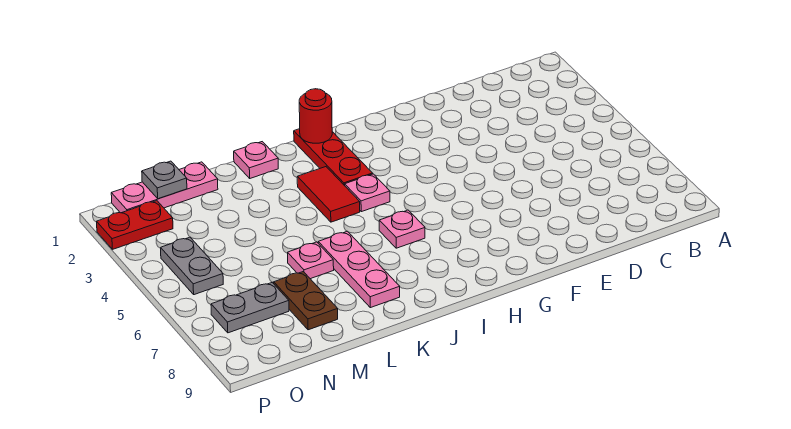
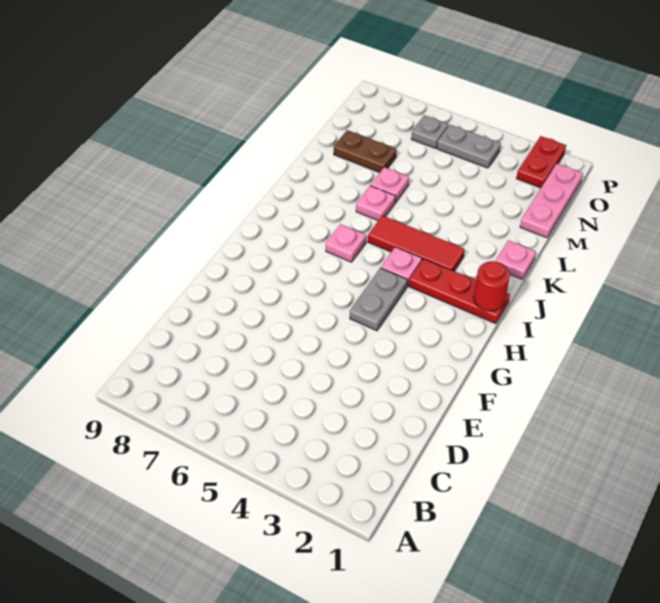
red 1x2 tile [297,167,360,222] -> red 1x3 tile [368,216,465,271]
pink 1x3 plate [318,231,400,308] -> pink 1x1 plate [356,186,395,220]
grey 1x1 plate [142,161,187,199] -> grey 1x1 plate moved to [411,115,448,148]
grey 1x2 plate [211,283,289,333] -> grey 1x2 plate moved to [350,268,407,331]

